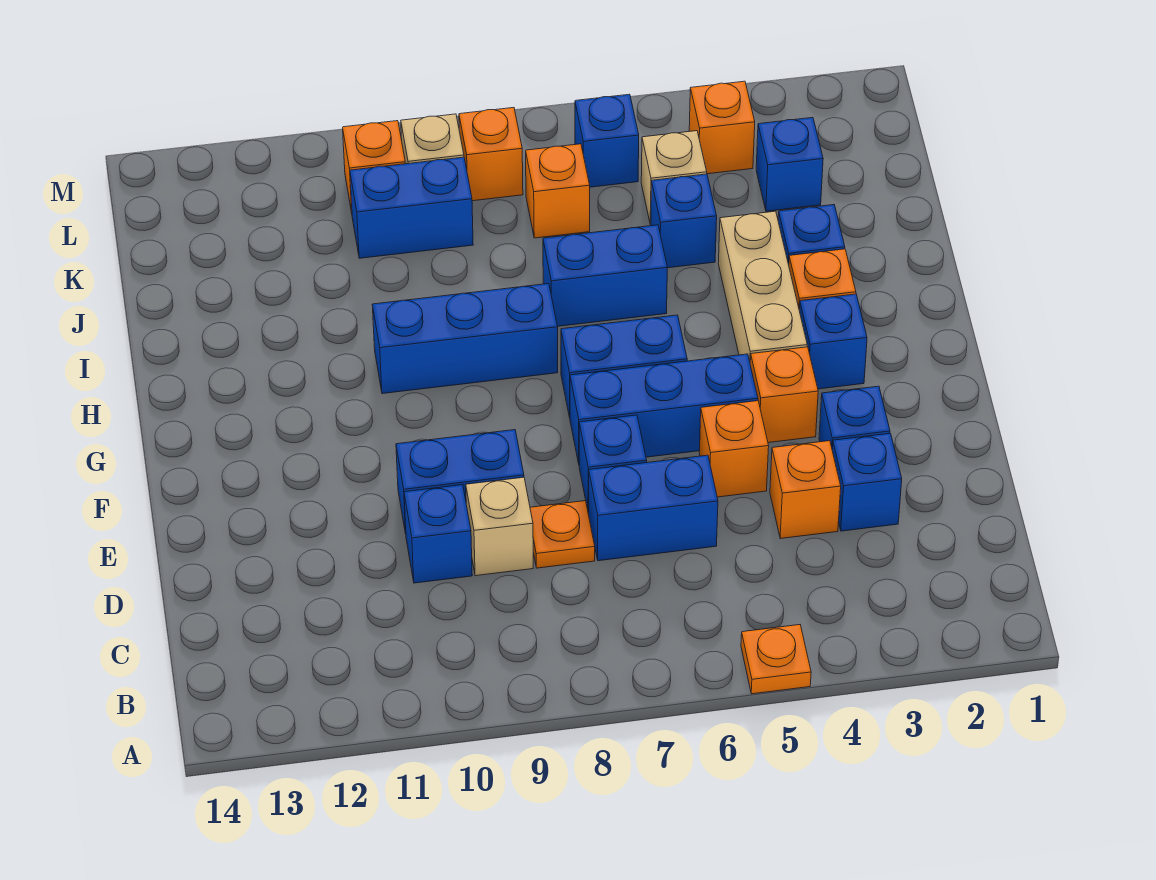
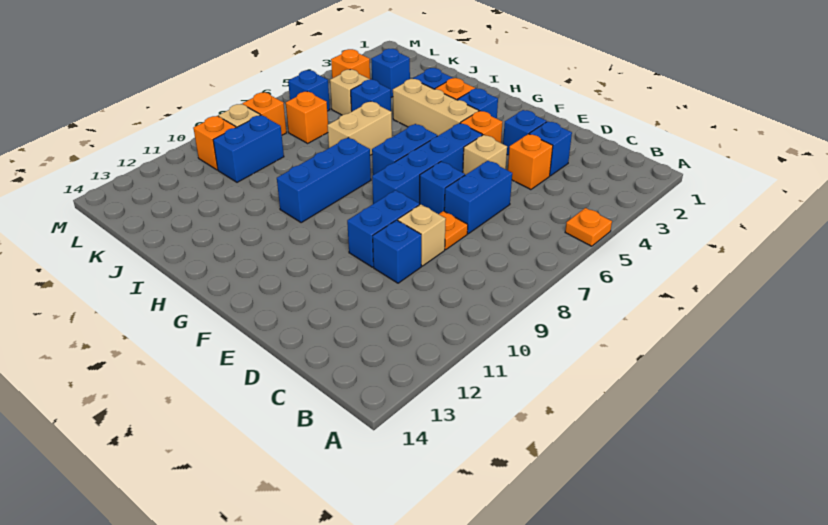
orange 1x1 brick [699,401,769,497] -> tan 1x1 brick [463,135,507,175]
blue 1x3 brick [570,354,758,463] -> blue 1x4 brick [372,123,482,205]
blue 1x2 brick [543,225,667,326] -> tan 1x2 brick [327,101,392,155]

